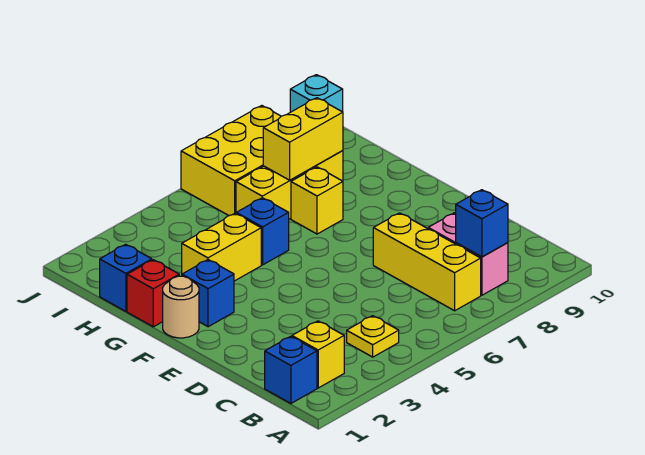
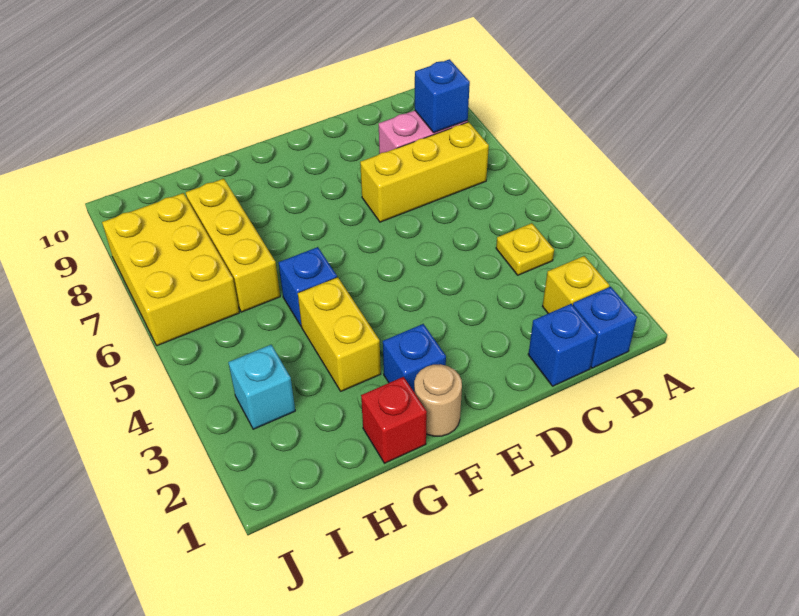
yellow 1x1 brick [291,167,343,234] -> none
blue 1x1 brick [100,244,152,311] -> blue 1x1 brick moved to [528,304,597,386]
yellow 1x2 brick [263,98,343,180] -> none
cyan 1x1 brick [290,75,343,112] -> cyan 1x1 brick moved to [228,345,295,429]

